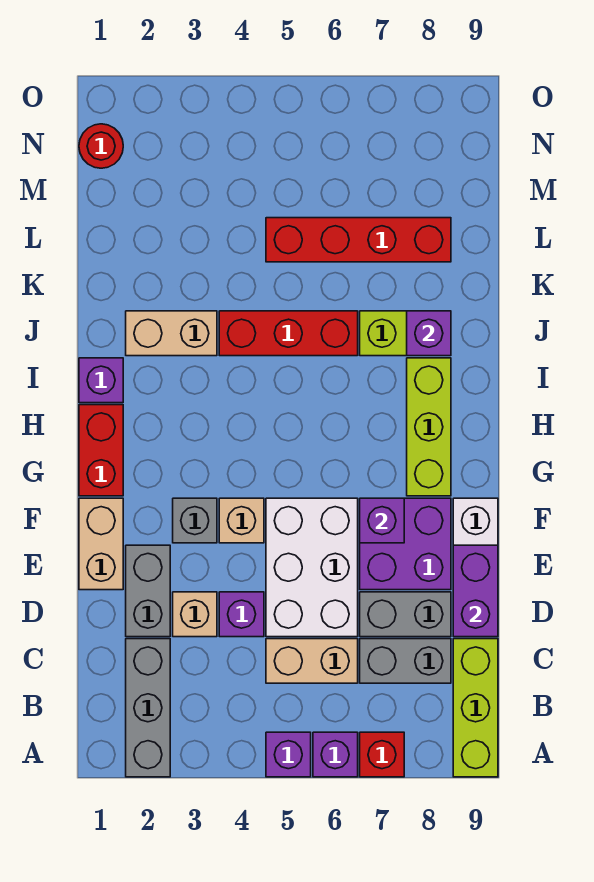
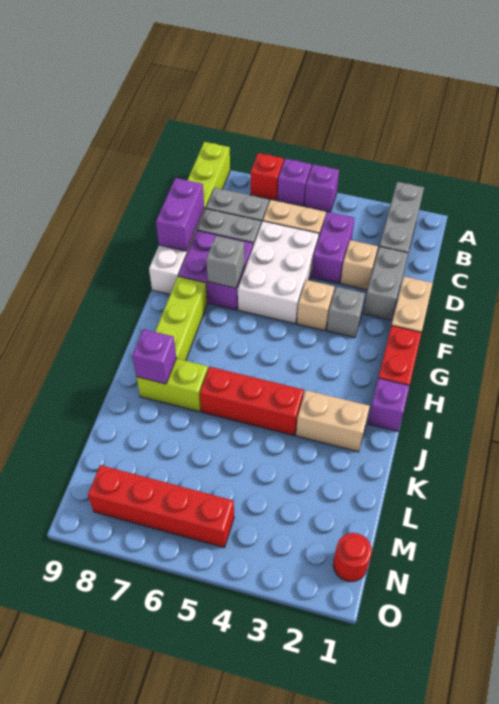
purple 1x1 brick [219,592,264,637] -> purple 1x2 brick [312,212,355,283]
purple 1x1 brick [360,498,404,543] -> grey 1x1 brick [206,236,245,288]
red 1x4 brick [266,218,451,262] -> red 1x4 brick moved to [88,465,234,548]

